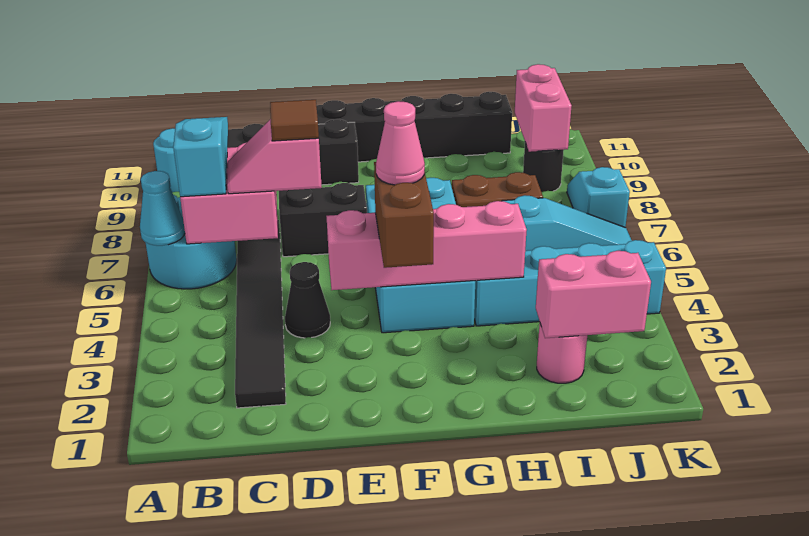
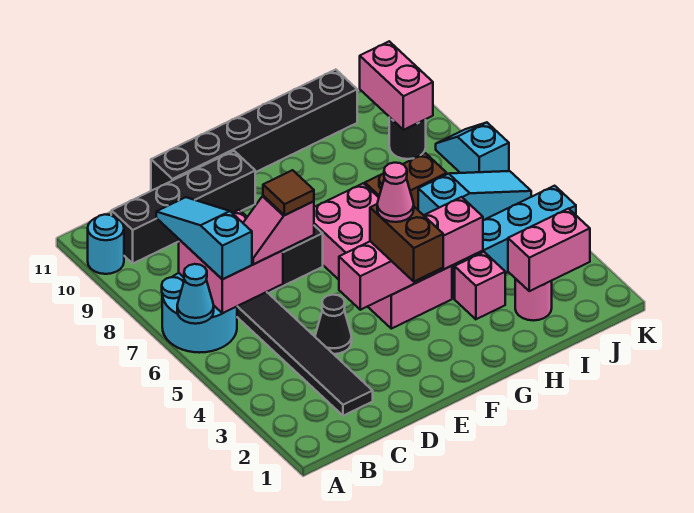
cyan 2x4 brick [366,178,475,333] -> pink 2x4 brick [314,183,452,329]
none -> pink 1x1 brick [455,252,505,319]

